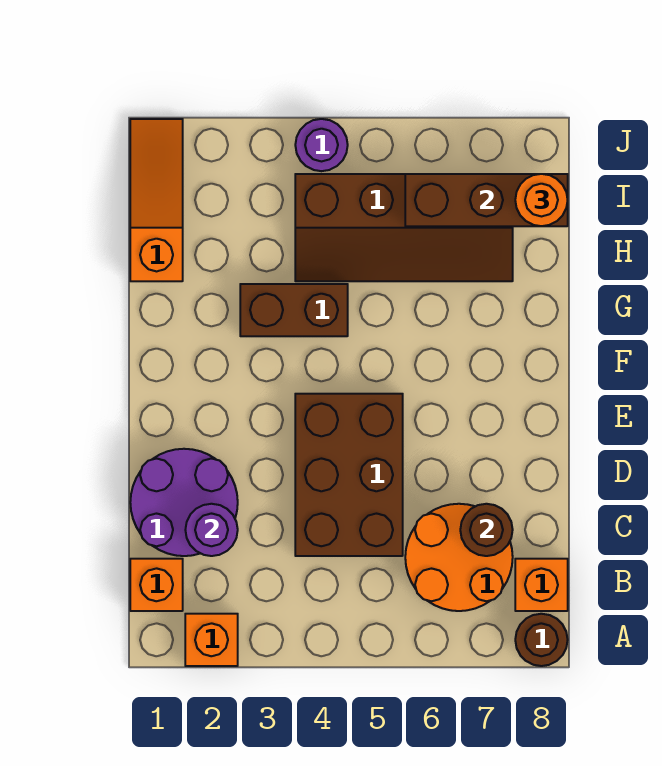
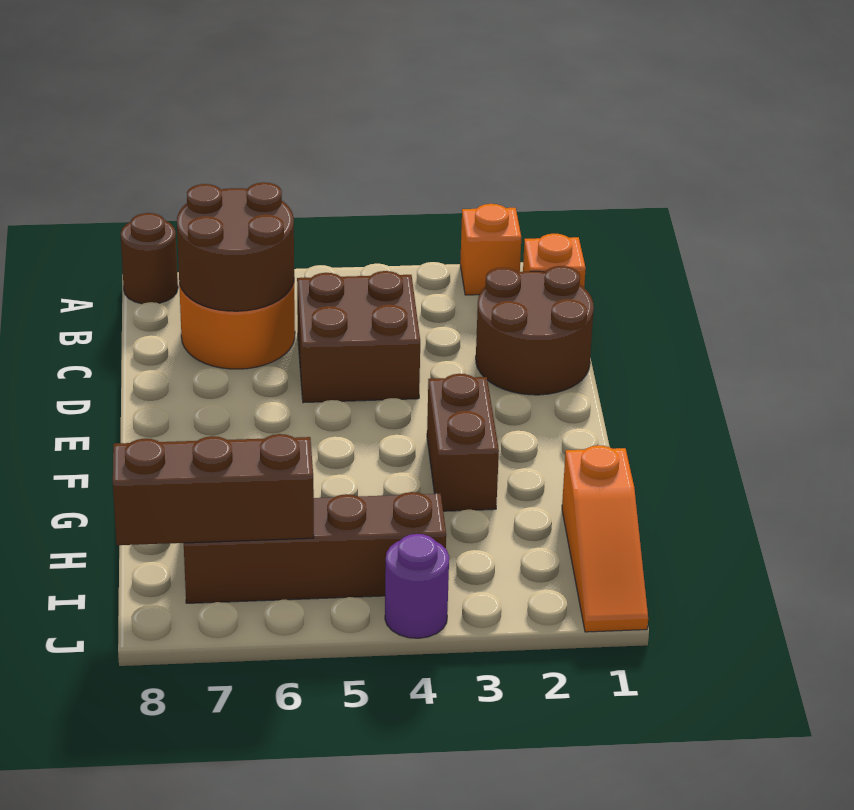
orange 1x1 brick [515,559,568,611] -> none
purple 2x2 round brick [130,449,238,556] -> brown 2x2 round brick [476,266,594,395]
purple 1x1 round brick [185,504,238,556] -> none
brown 2x3 brick [295,394,403,556] -> brown 2x2 brick [297,271,420,403]
brown 1x1 round brick [460,504,513,556] -> brown 2x2 round brick [177,182,294,311]
brown 1x2 brick [240,284,348,336] -> brown 1x2 brick turned to [427,374,499,511]
orange 1x1 round brick [515,174,568,226] -> none

